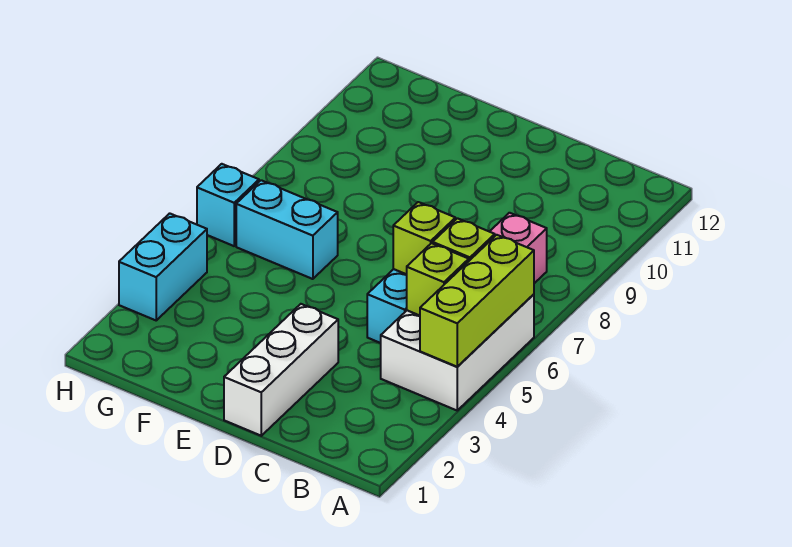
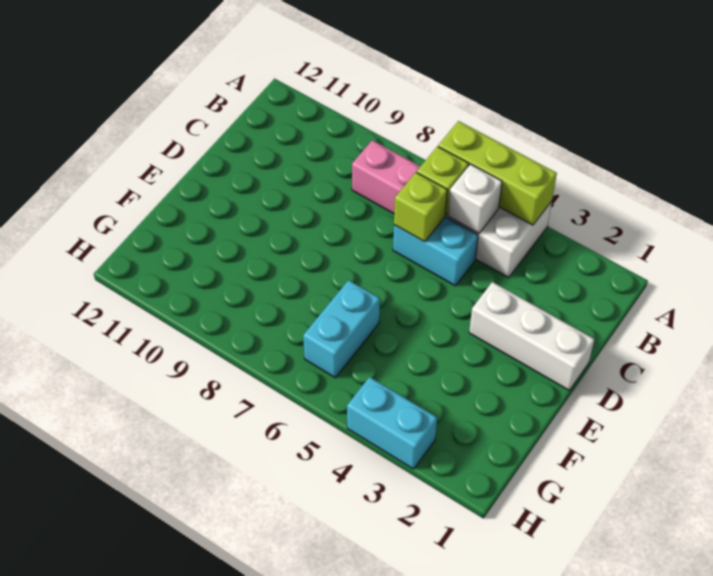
lime 1x1 brick [407,243,469,315] -> white 1x1 brick [448,164,502,233]
cyan 1x1 brick [197,164,259,246] -> none

